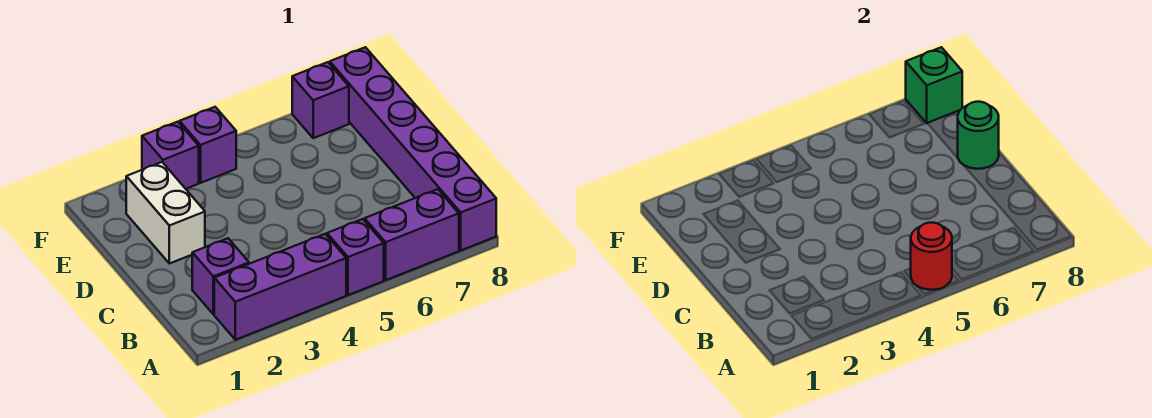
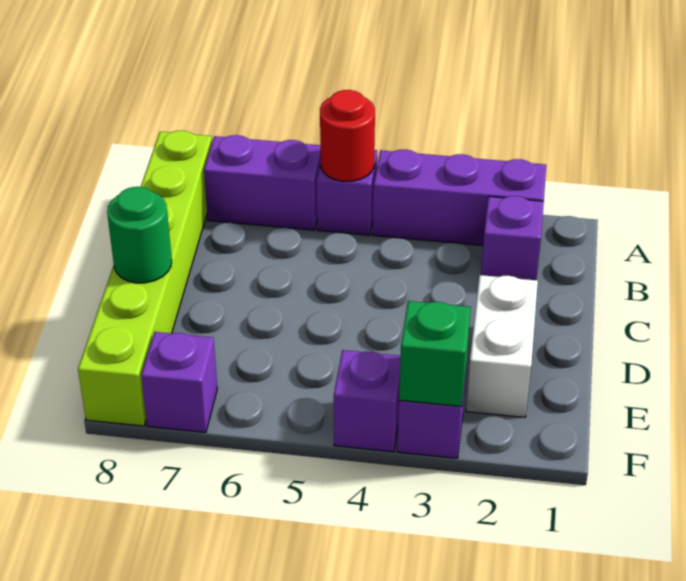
purple 1x6 brick [330,47,496,250] -> lime 1x6 brick [78,130,212,426]
green 1x1 brick [906,47,962,123] -> green 1x1 brick moved to [399,301,471,407]

